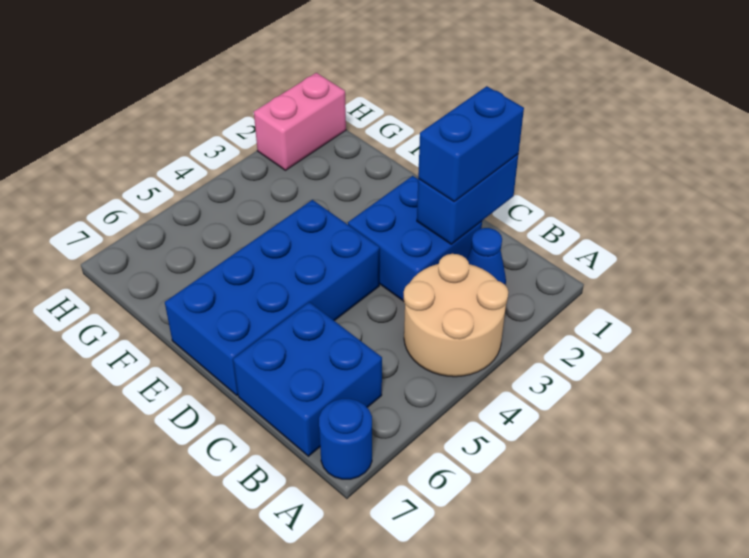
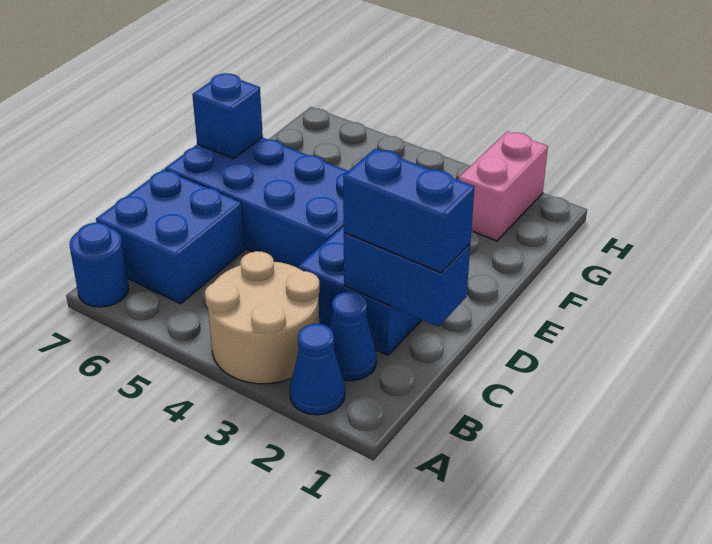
none -> blue 1x1 cone [290,324,345,415]
none -> blue 1x1 brick [192,73,263,159]
pink 1x2 brick [254,73,346,170] -> pink 1x2 brick turned to [459,132,548,241]

